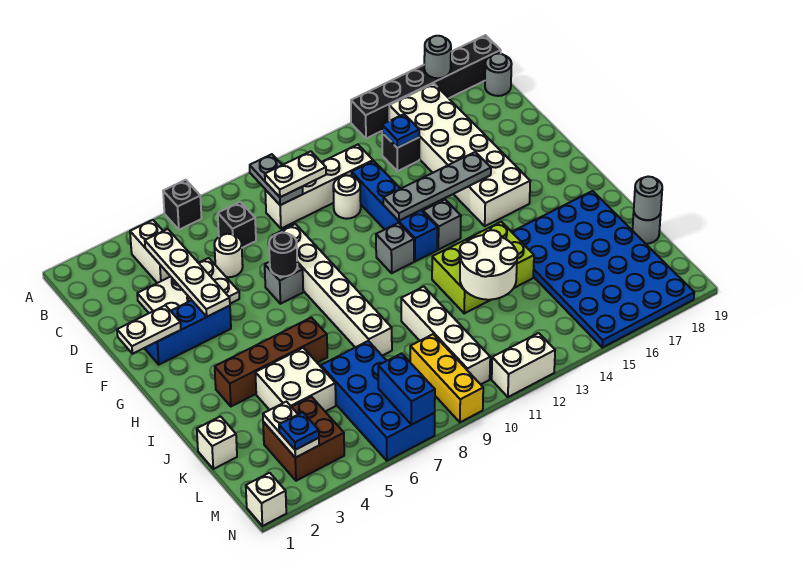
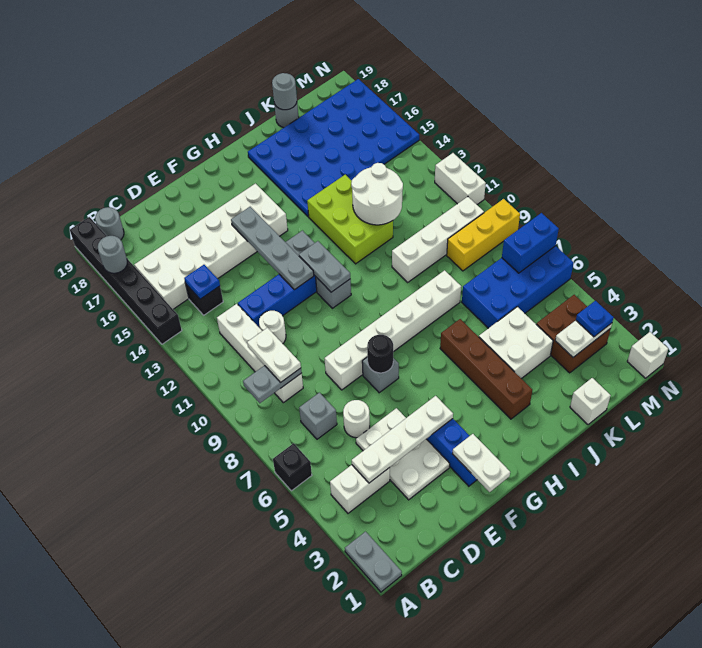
none -> grey 1x2 plate [345,532,402,592]
black 1x1 brick [218,202,256,248] -> grey 1x1 brick [299,393,337,439]
none -> grey 1x2 plate [299,241,350,292]

